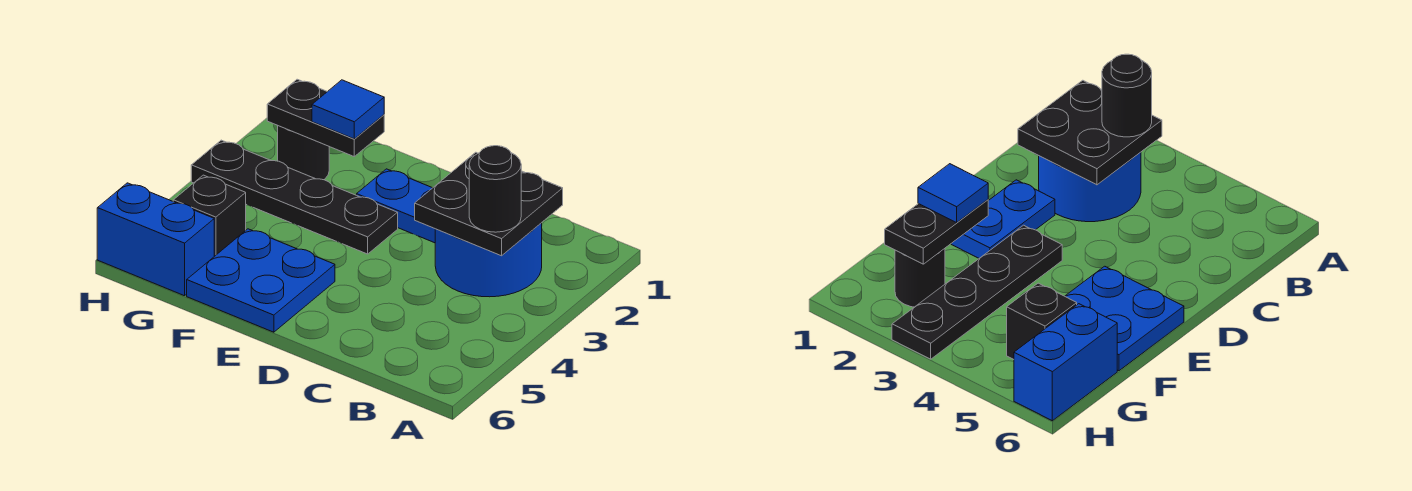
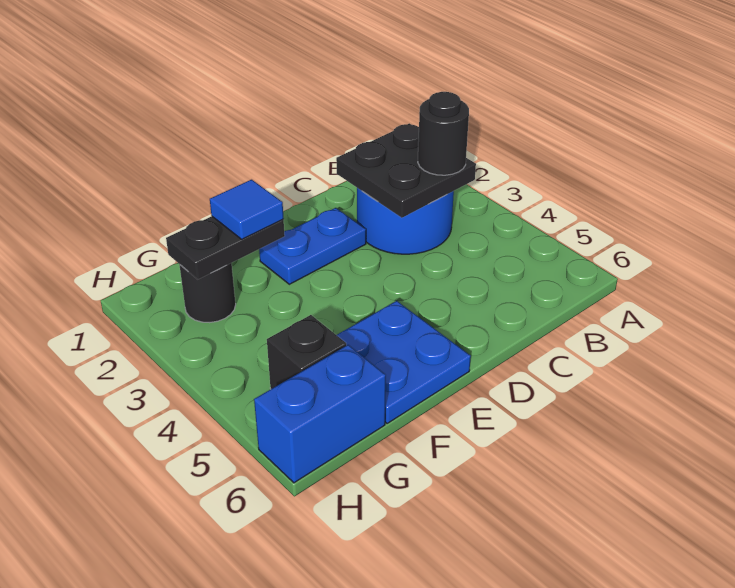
black 1x4 plate [191,140,398,254] -> none

